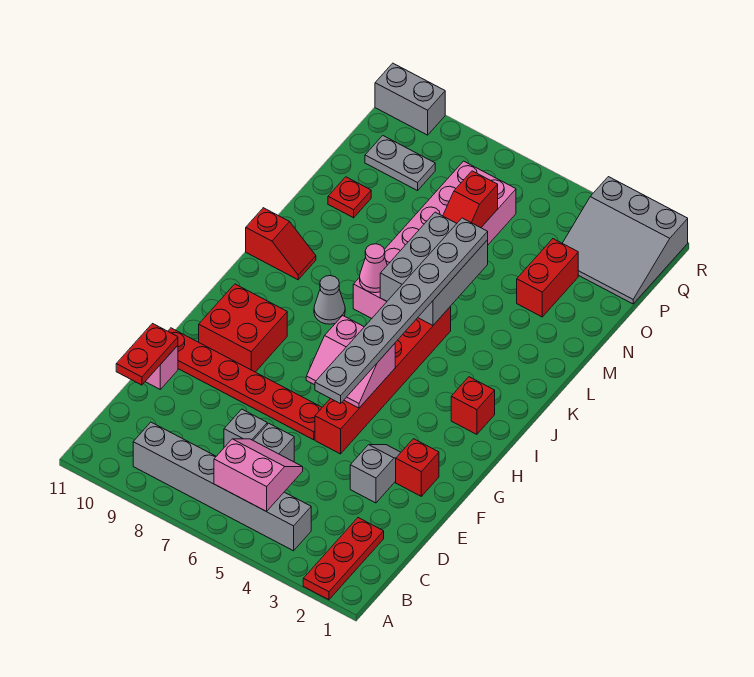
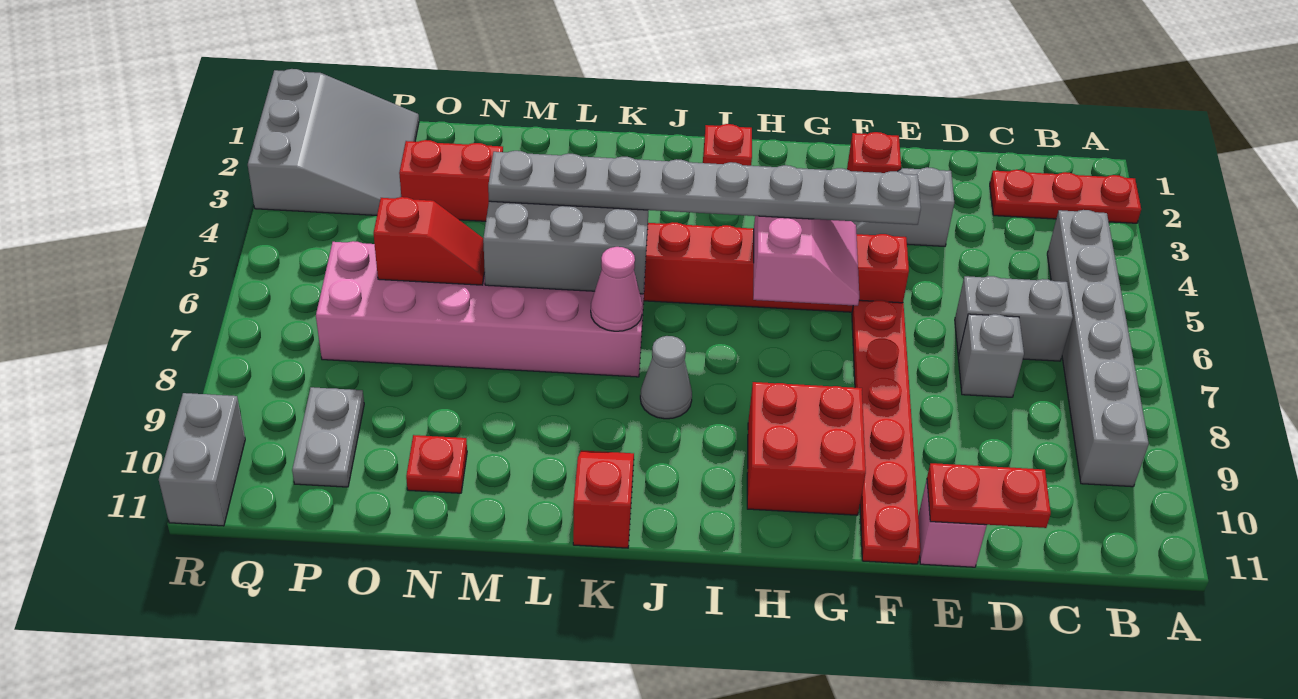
pink 2x2 slope [214,439,303,512] -> none

